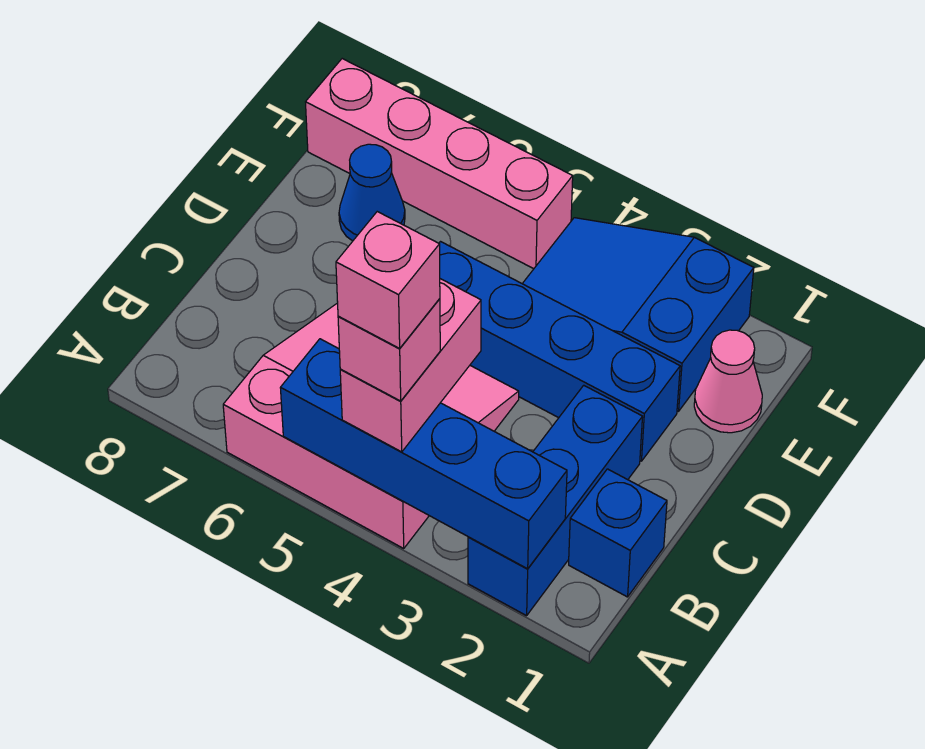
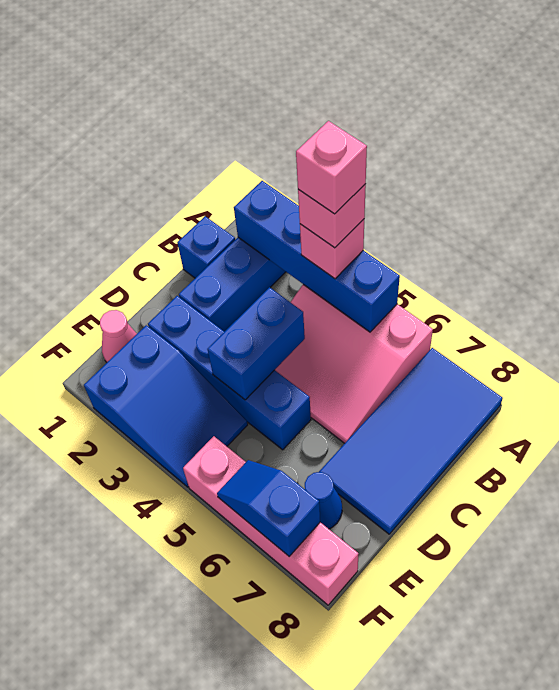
pink 1x2 brick [340,279,481,452] -> pink 1x1 brick [300,219,364,279]
none -> blue 2x4 tile [319,348,503,534]
none -> blue 1x2 brick [207,287,305,400]
none -> blue 1x2 slope [217,460,320,556]

